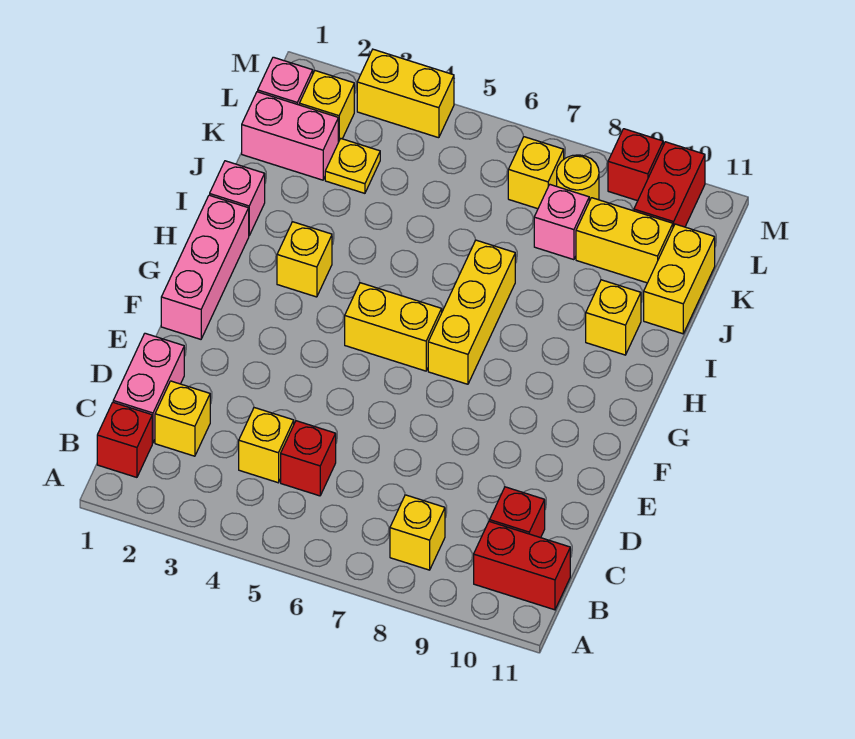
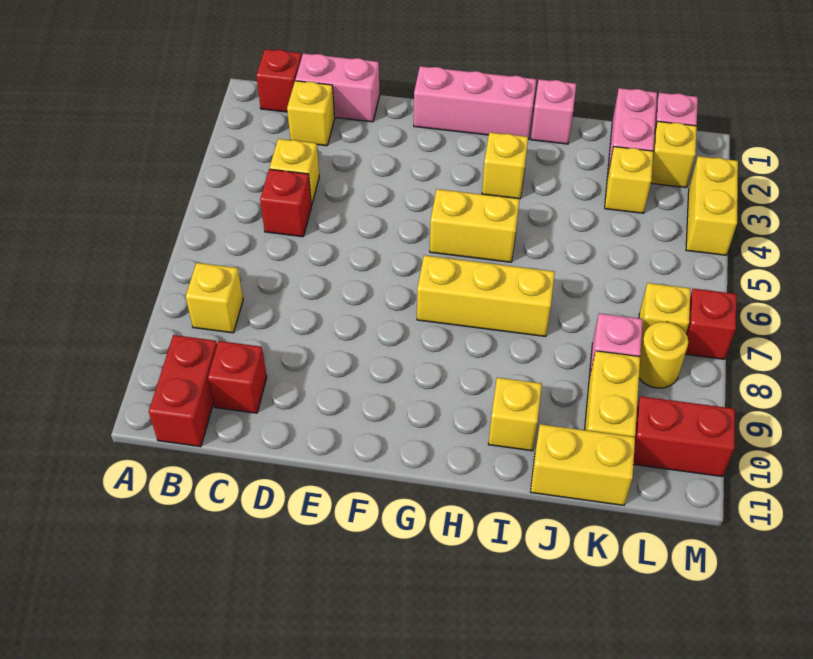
yellow 1x2 brick [345,283,442,371] -> yellow 1x2 brick turned to [430,189,520,262]
yellow 1x1 plate [325,139,380,193] -> yellow 1x1 brick [605,146,653,213]
red 1x1 brick [608,129,663,201] -> red 1x1 brick moved to [685,289,736,359]

